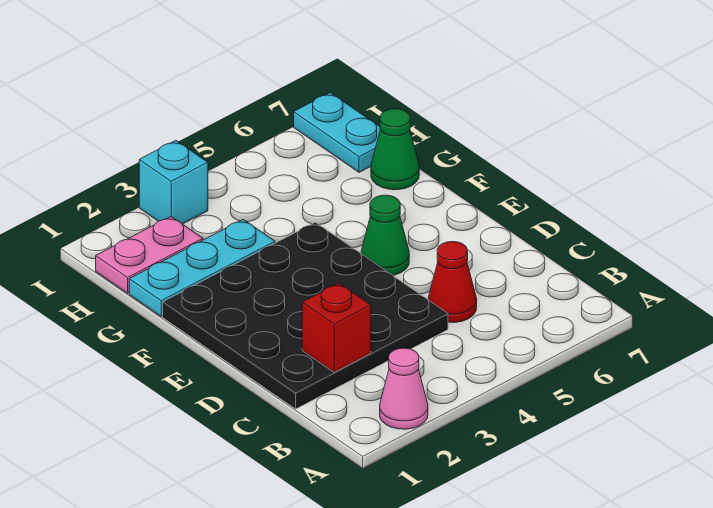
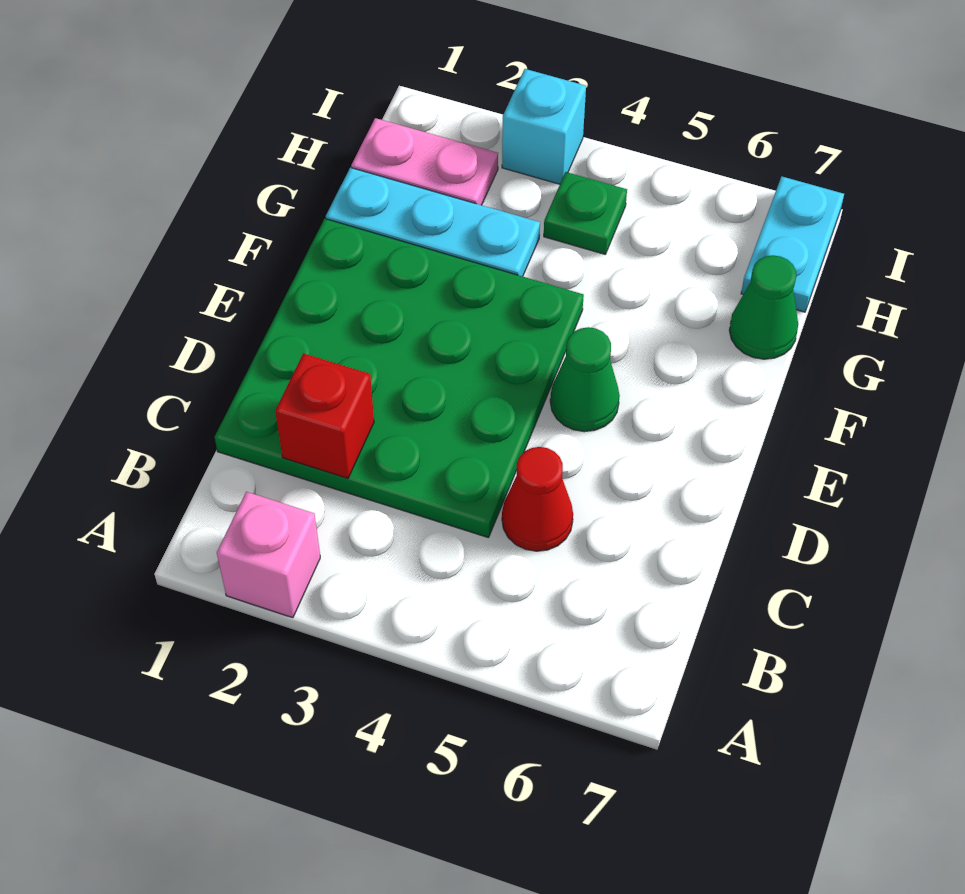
pink 1x1 cone [380,348,428,429] -> pink 1x1 brick [217,492,320,618]
black 4x4 plate [163,222,448,409] -> green 4x4 plate [215,219,584,538]
none -> green 1x1 plate [544,172,627,254]

